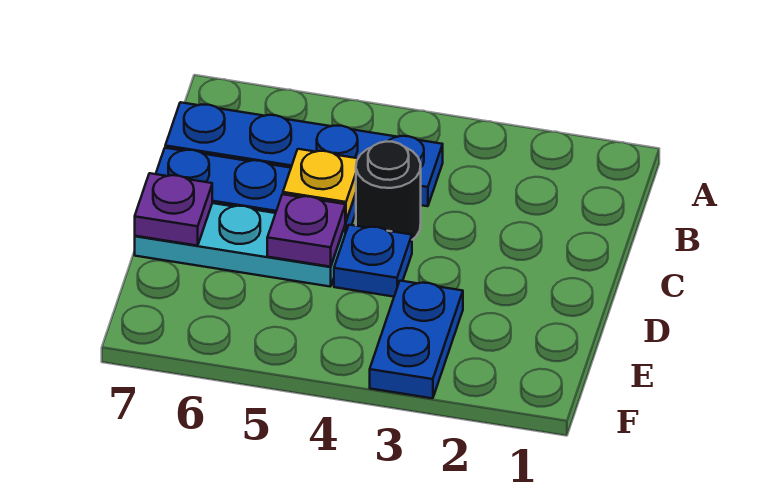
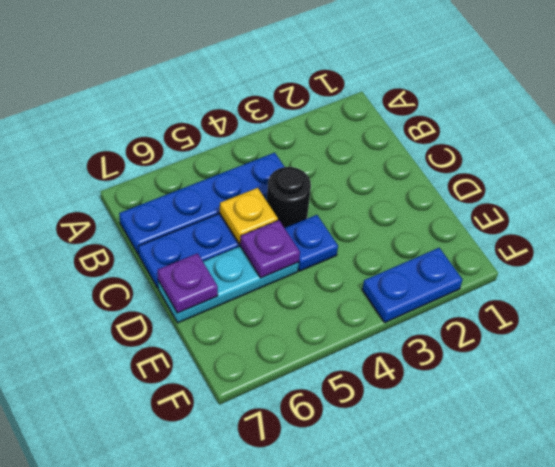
blue 1x2 plate [370,281,463,398] -> blue 1x2 plate turned to [362,248,462,322]

